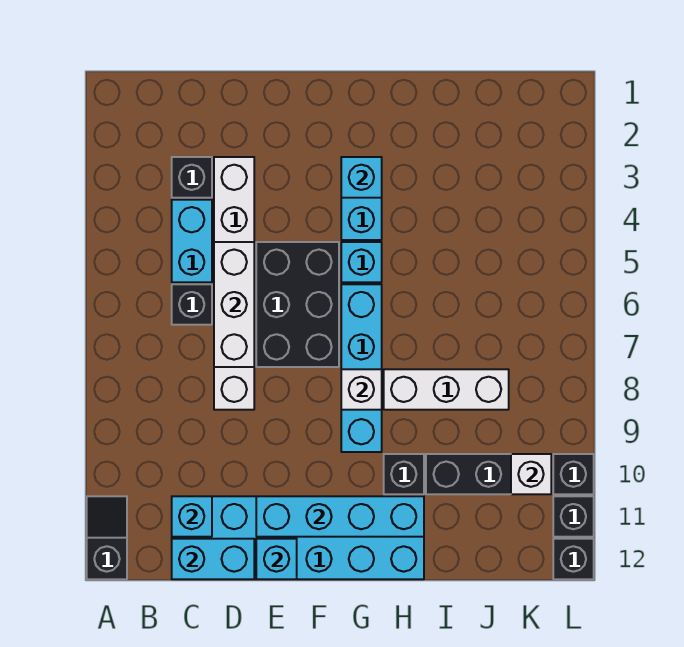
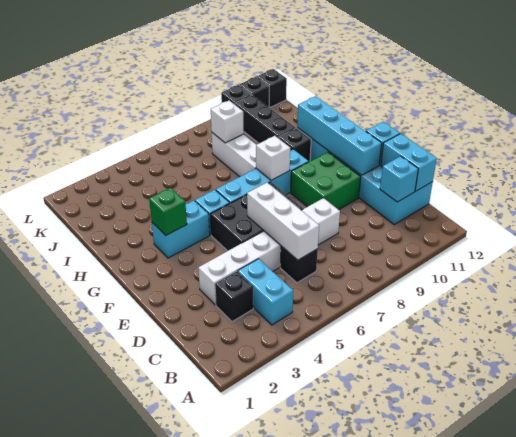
black 1x2 slope [87,496,127,579] -> none
cyan 1x2 brick [172,200,212,282] -> cyan 1x2 brick turned to [238,259,293,325]
white 1x3 brick [214,242,254,367] -> white 1x3 brick turned to [247,183,319,260]
none -> green 2x2 brick [291,152,361,210]
cyan 1x1 brick [341,157,382,198] -> green 1x1 brick [149,188,187,235]
white 1x1 brick [511,454,551,494] -> white 1x1 brick moved to [211,101,244,143]

